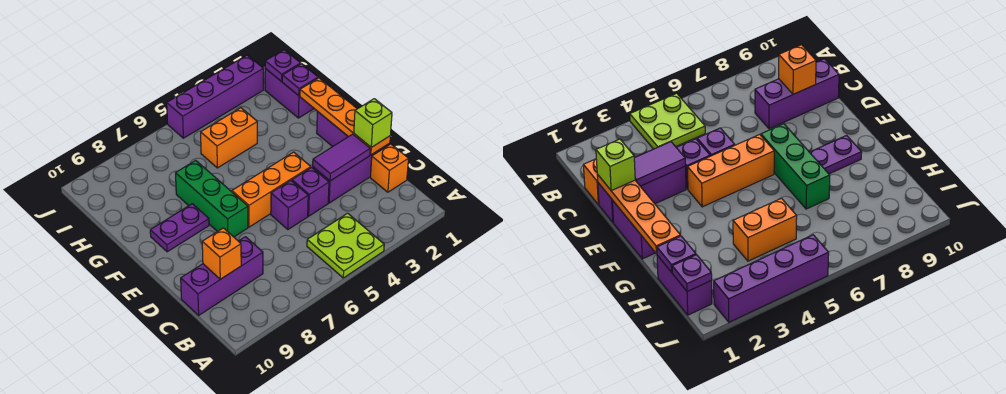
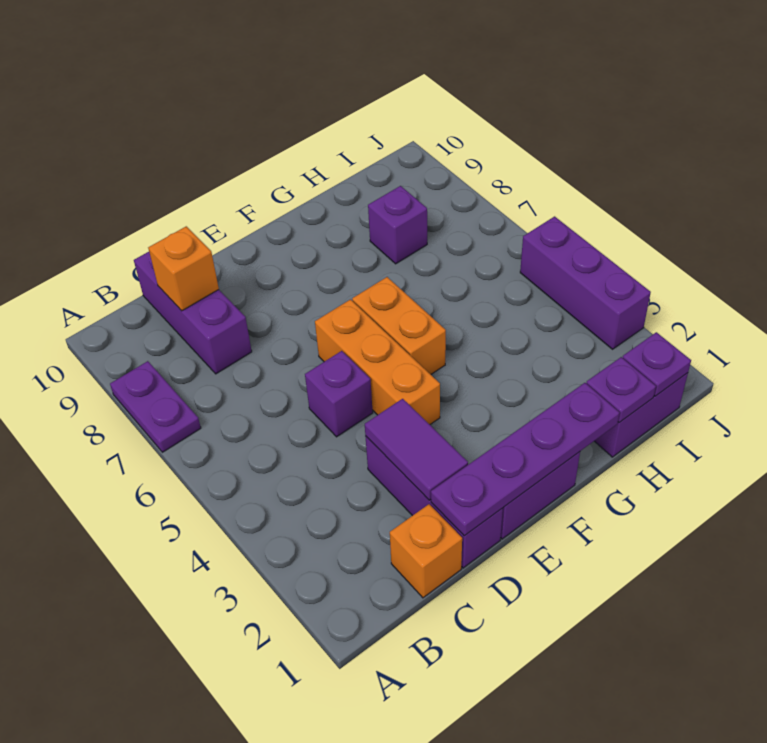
lime 2x2 plate [307,213,384,278] -> none
orange 1x4 plate [300,78,390,155] -> purple 1x4 plate [431,383,619,536]
lime 1x1 brick [354,99,392,147] -> none
purple 1x1 brick [292,167,329,216] -> purple 1x1 brick moved to [368,186,427,264]
green 1x3 brick [176,160,248,237] -> none
purple 1x2 plate [150,204,209,252] -> purple 1x2 plate moved to [110,361,201,452]
orange 1x2 brick [201,108,257,168] -> orange 1x2 brick moved to [352,277,446,374]
purple 1x4 brick [167,55,263,138] -> purple 1x3 brick [520,216,651,349]

